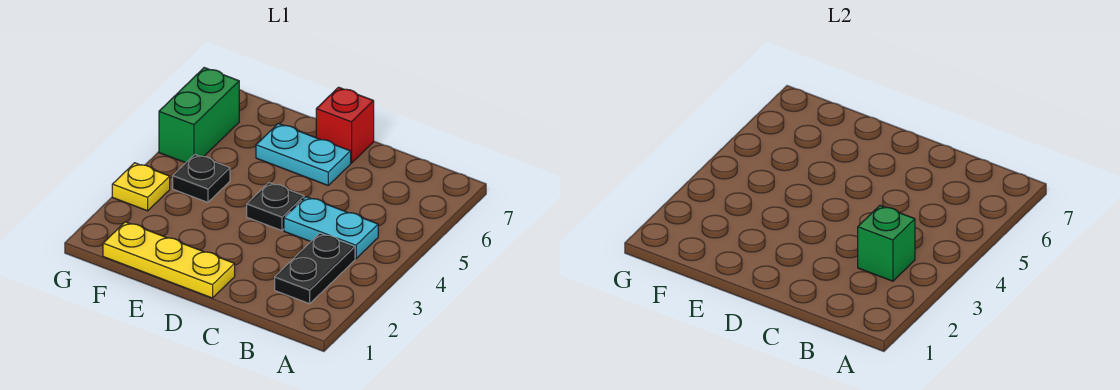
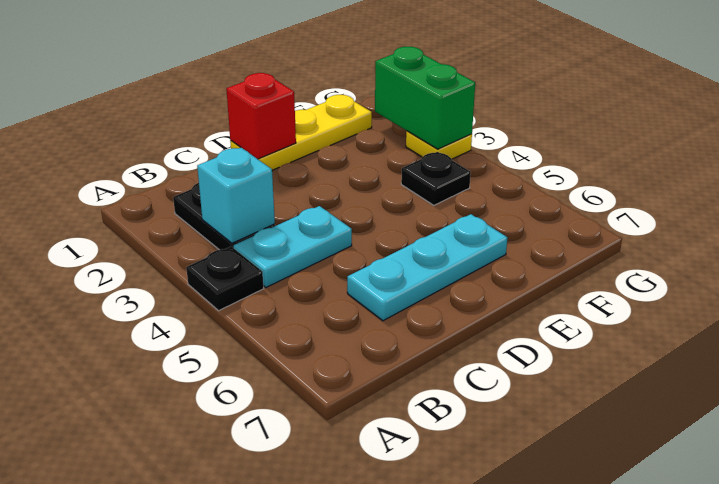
green 1x1 brick [858,206,915,281] -> cyan 1x1 brick [197,148,275,243]
black 1x1 plate [247,183,304,231] -> black 1x1 plate moved to [186,246,264,311]
cyan 1x2 plate [256,123,351,185] -> cyan 1x3 plate [347,214,507,321]
red 1x1 brick [316,87,374,163] -> red 1x1 brick moved to [227,73,296,159]
green 1x2 brick [159,68,239,163] -> green 1x2 brick moved to [375,47,475,149]

